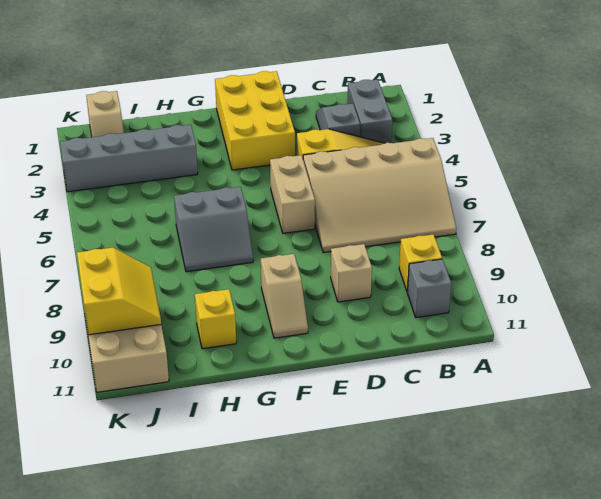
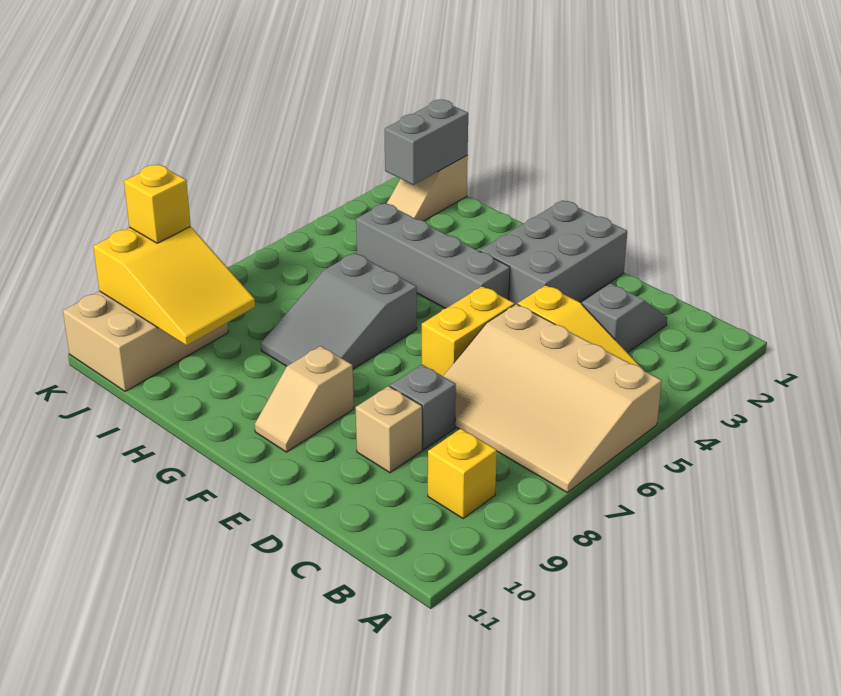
grey 1x2 brick [347,80,392,143] -> grey 1x2 brick moved to [385,100,468,185]
grey 1x1 brick [407,259,451,318] -> grey 1x1 brick moved to [390,365,456,450]
yellow 2x3 brick [215,71,295,170] -> grey 2x3 brick [480,200,627,304]
tan 1x2 brick [270,155,315,233] -> yellow 1x2 brick [422,286,515,376]
grey 2x2 slope [174,187,253,272] -> grey 2x3 slope [261,253,417,369]
grey 1x4 brick [60,125,198,192] -> grey 1x4 brick moved to [356,203,510,308]
yellow 1x1 brick [195,289,236,349] -> yellow 1x1 brick moved to [124,165,191,243]
yellow 2x2 slope [77,247,161,335] -> yellow 2x3 slope [93,227,255,346]

